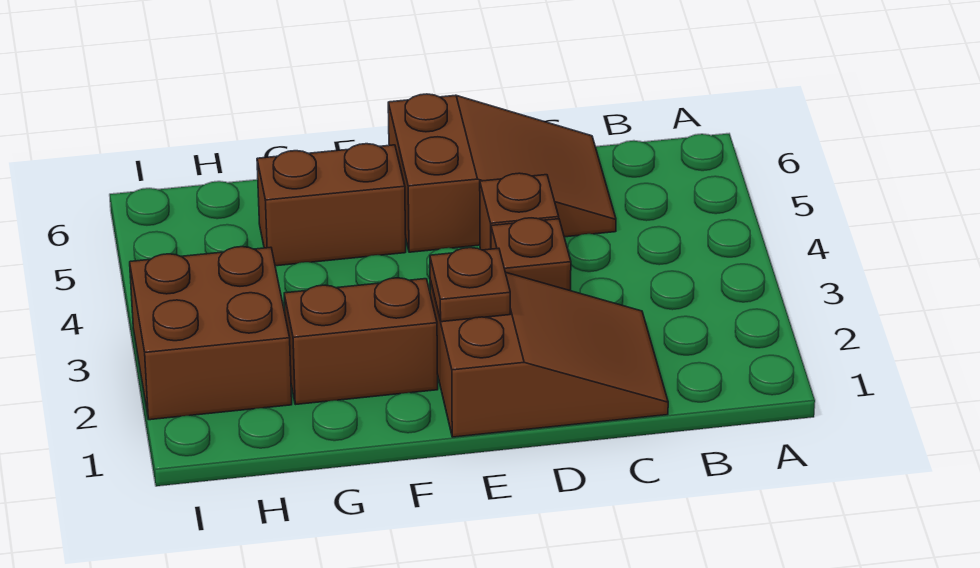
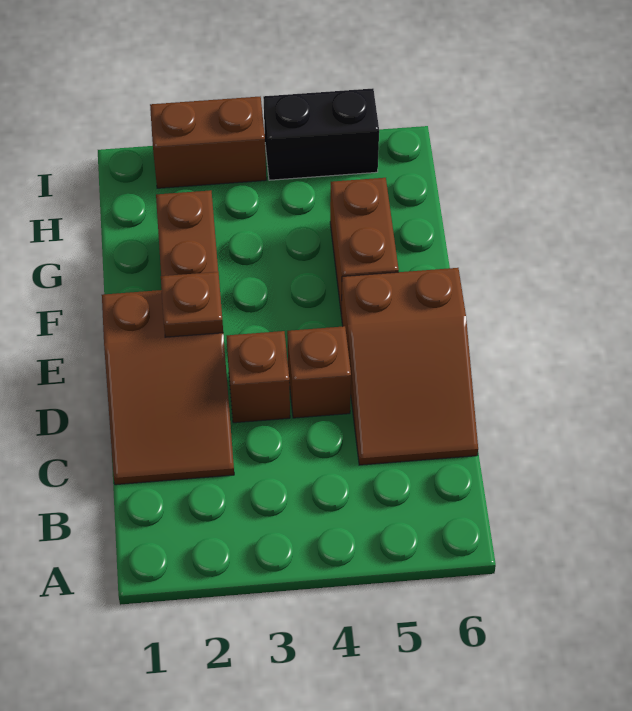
brown 2x2 brick [130,247,292,420] -> brown 1x2 brick [150,97,266,188]
none -> black 1x2 brick [263,88,379,180]

